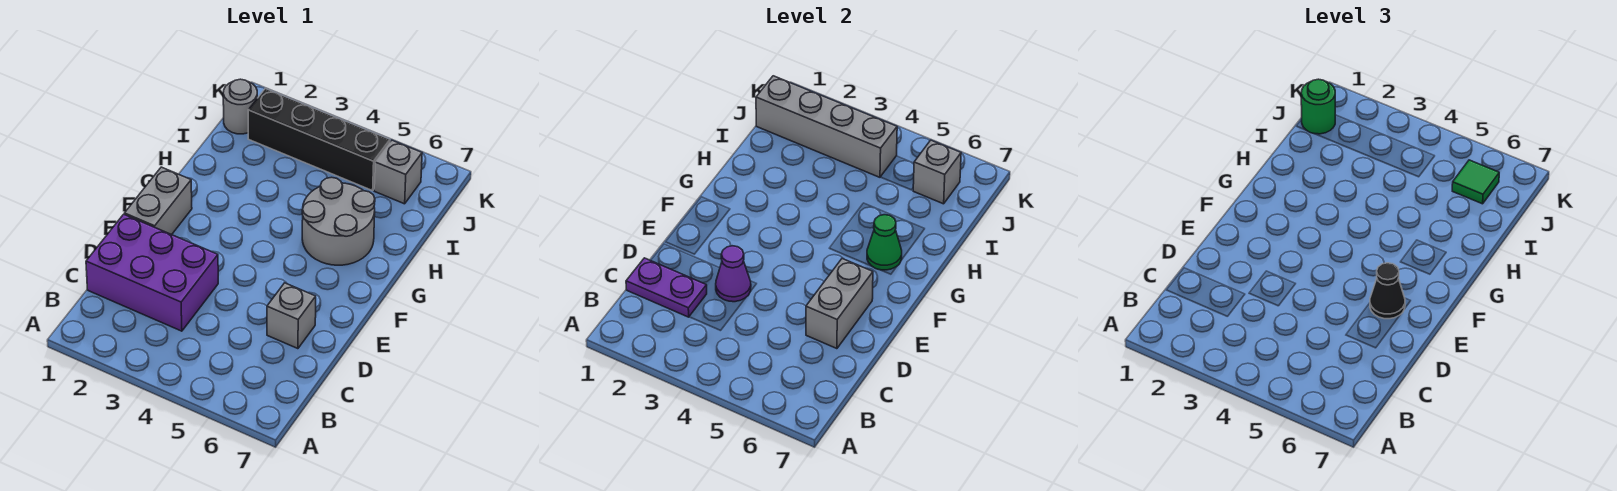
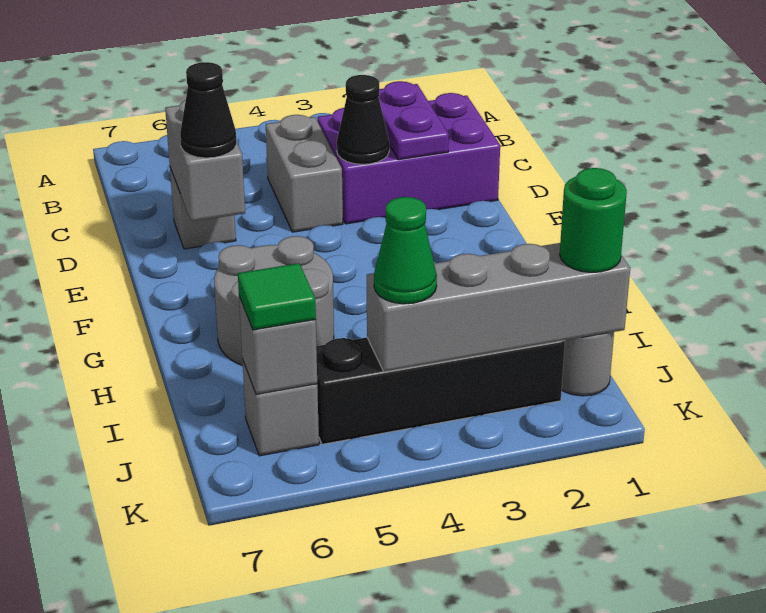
purple 1x2 plate [626,258,707,317] -> purple 1x2 plate turned to [378,81,449,160]
purple 1x1 cone [716,246,751,302] -> black 1x1 cone [337,75,389,164]
grey 1x2 brick [124,167,192,235] -> grey 1x2 brick moved to [266,115,343,232]
green 1x1 cone [867,215,902,270] -> green 1x1 cone moved to [374,197,437,304]

